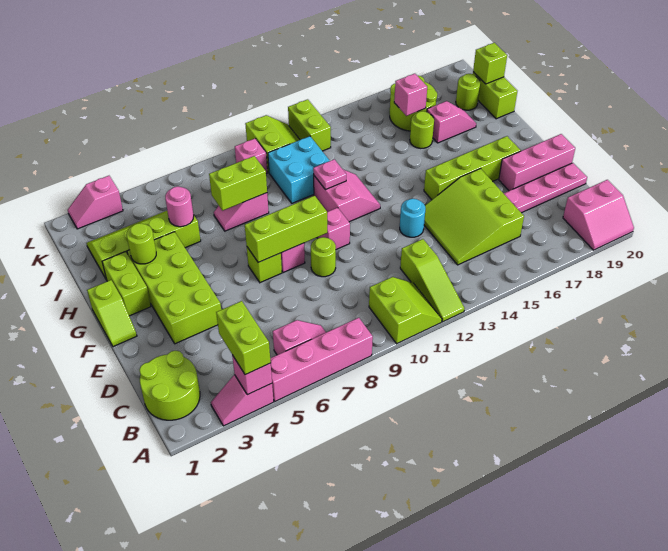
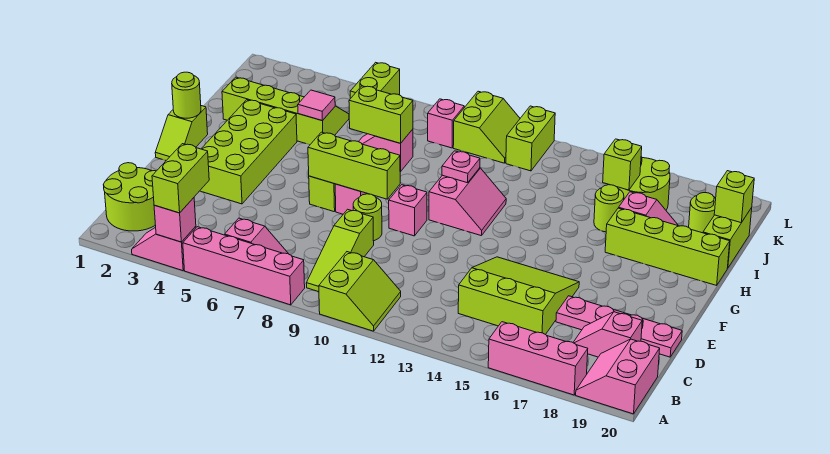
lime 1x3 slope [400,239,464,322] -> lime 1x3 slope moved to [306,209,374,292]
pink 2x2 slope [563,180,634,250] -> pink 2x2 slope turned to [576,339,660,414]
lime 3x3 slope [424,169,524,265] -> lime 3x3 slope turned to [458,257,579,334]
cyan 1x1 round brick [400,199,425,237] -> none
pink 1x3 brick [499,134,575,191] -> pink 1x3 brick moved to [488,322,588,395]
lime 1x4 brick [424,136,521,200] -> lime 1x4 brick moved to [605,208,730,285]
lime 1x2 brick [102,252,151,316] -> lime 1x2 brick moved to [350,62,400,99]
lime 1x1 round brick [126,223,156,264] -> lime 1x1 round brick moved to [172,72,201,118]
pink 1x1 round brick [165,187,194,227] -> pink 1x1 tile [298,90,335,121]
cyan 2x2 brick [268,136,330,203] -> none
pink 1x1 brick [394,74,427,116] -> lime 1x1 brick [603,139,642,190]
pink 1x2 slope [68,176,123,229] -> pink 1x2 slope moved to [573,312,642,357]

